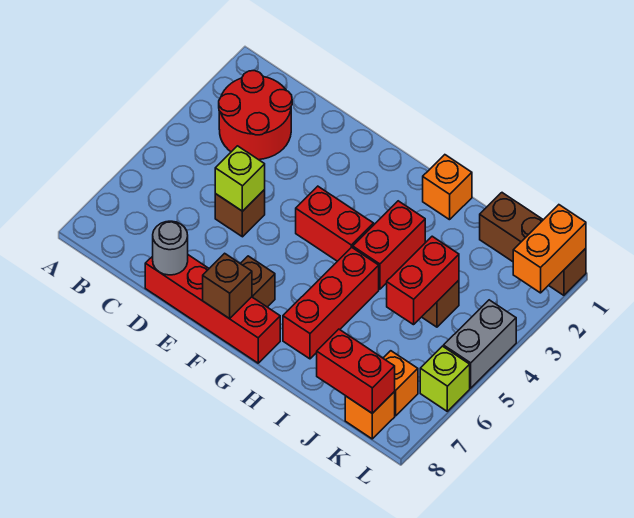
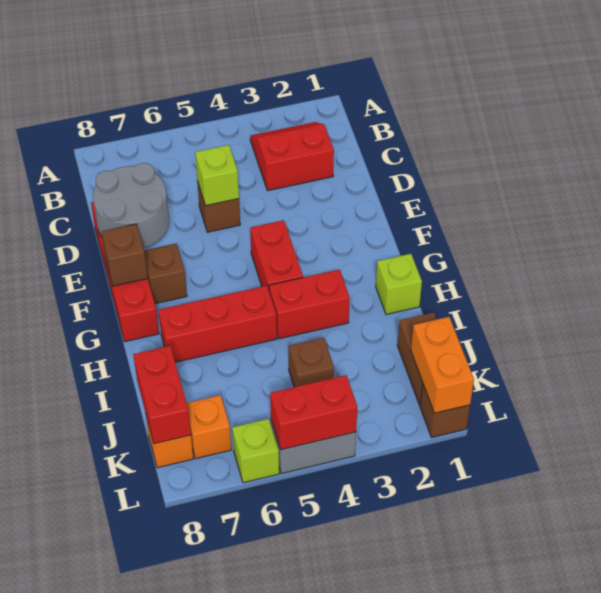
red 2x2 round brick [219,71,292,160] -> red 2x2 slope [250,122,334,191]
grey 1x1 round brick [153,221,188,275] -> grey 2x2 round brick [93,163,169,248]
orange 1x1 brick [423,155,472,220] -> lime 1x1 brick [376,254,422,314]
red 1x2 brick [387,236,459,325] -> red 1x2 brick moved to [270,375,357,450]
orange 1x2 brick [513,205,586,293] -> orange 1x2 brick turned to [411,317,474,413]

